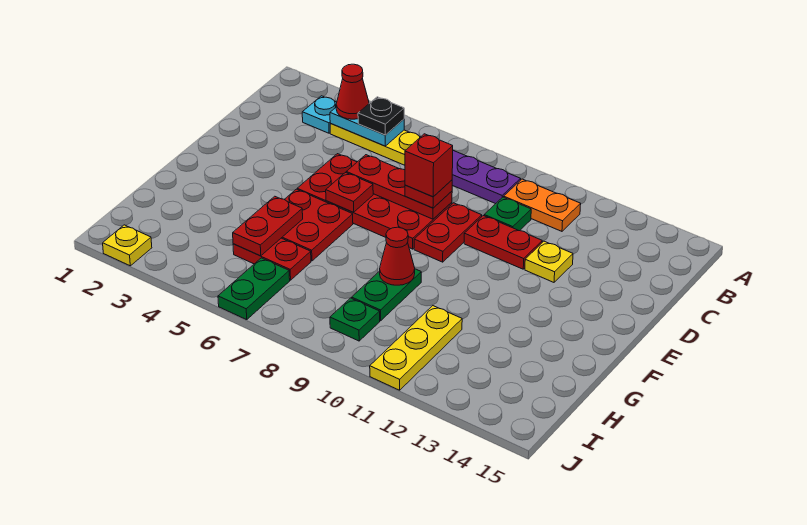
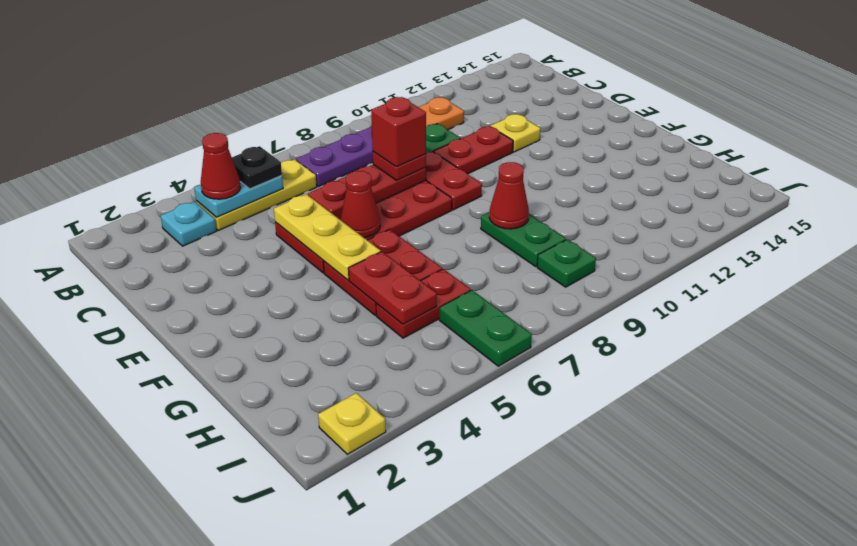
red 1x1 plate [326,173,373,212] -> red 1x1 cone [341,171,380,238]
yellow 1x3 plate [370,306,462,390] -> yellow 1x3 plate moved to [274,194,381,280]

